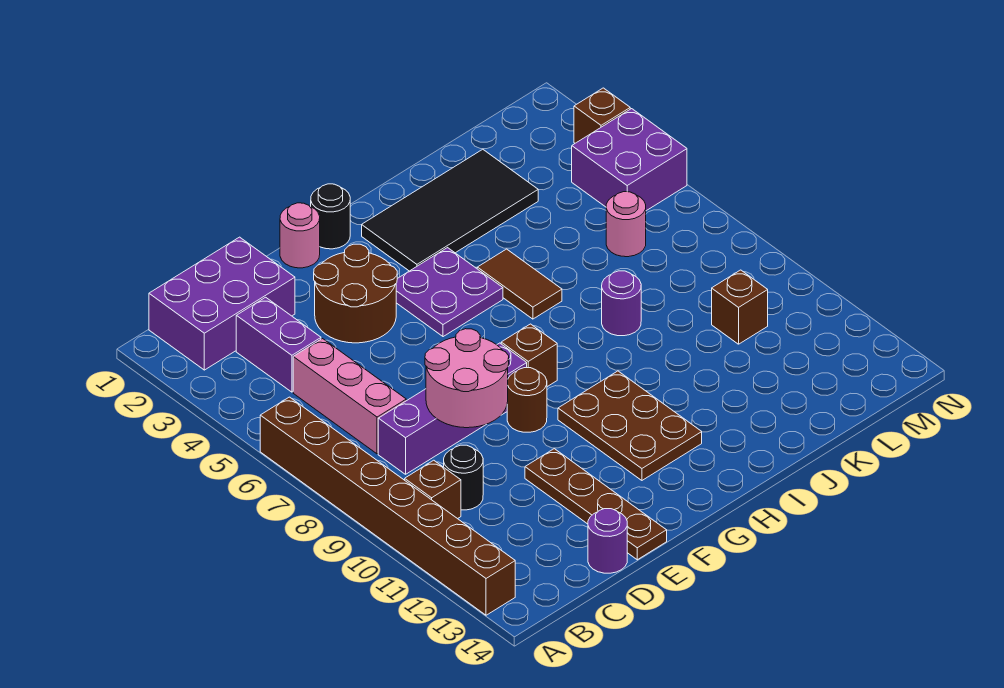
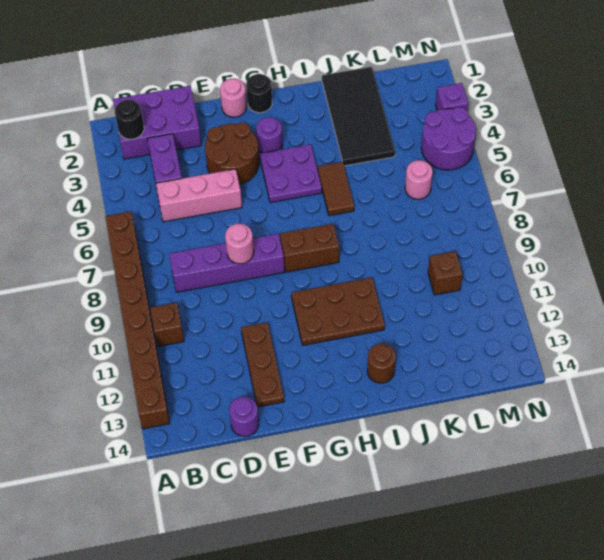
pink 1x3 brick [293,339,406,454] -> pink 1x3 brick turned to [156,169,242,222]
black 1x1 round brick [444,445,483,510] -> black 1x1 round brick moved to [115,100,144,139]
pink 2x2 round brick [425,329,509,428] -> pink 1x1 round brick [225,224,254,264]
brown 1x4 plate [525,449,667,560] -> brown 1x3 plate [241,323,284,407]
brown 1x1 round brick [507,368,547,432] -> brown 1x1 round brick moved to [367,344,396,383]
brown 1x1 brick [501,324,557,387] -> brown 1x2 brick [280,224,339,272]
brown 2x3 plate [558,371,702,480] -> brown 2x3 plate turned to [291,278,385,345]
black 2x4 tile [362,149,538,271] -> black 2x4 tile turned to [322,67,395,166]
purple 1x1 round brick [602,271,641,336] -> purple 1x1 round brick moved to [256,117,282,153]
purple 2x2 brick [572,109,687,211] -> purple 2x2 round brick [422,107,476,170]
brown 1x1 brick [574,88,630,143] -> purple 1x1 brick [436,83,468,111]

